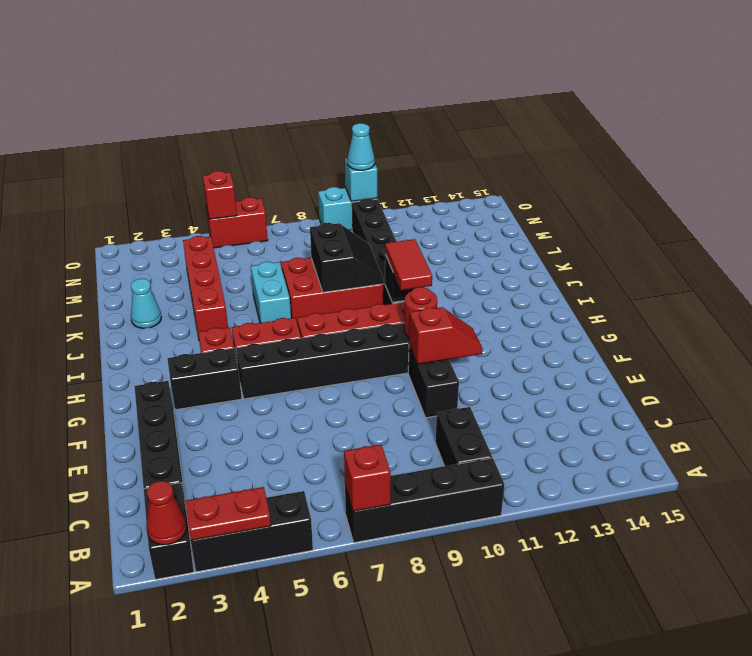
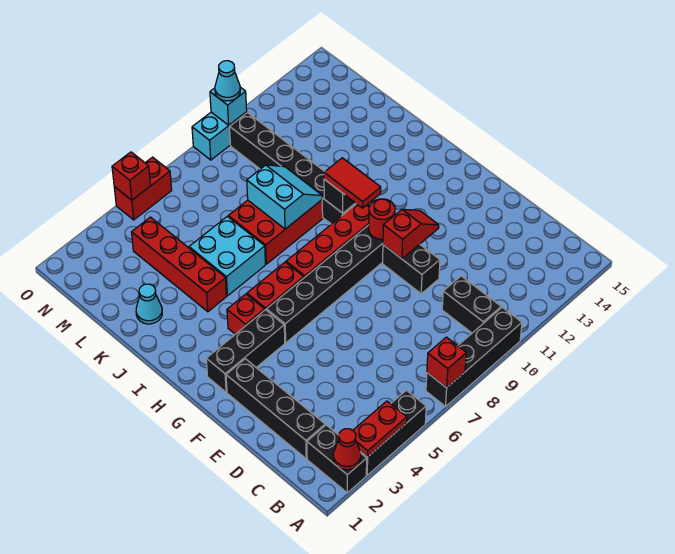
black 1x2 brick [167,348,242,410] -> black 1x3 brick [206,310,285,392]
cyan 1x2 brick [251,262,291,323] -> cyan 2x2 brick [189,216,265,296]
black 2x2 slope [310,223,383,292] -> cyan 2x2 slope [247,165,322,229]

